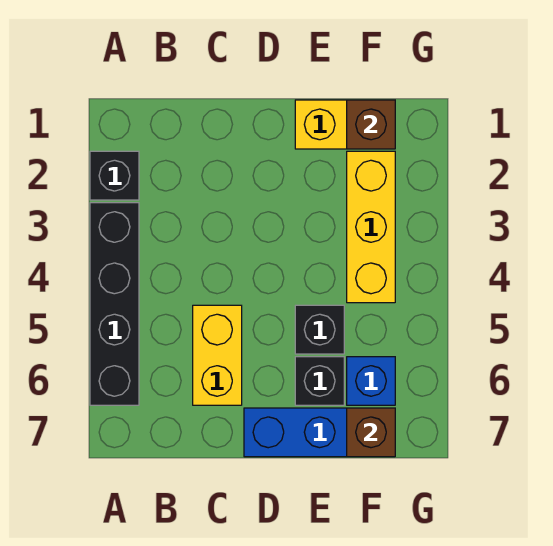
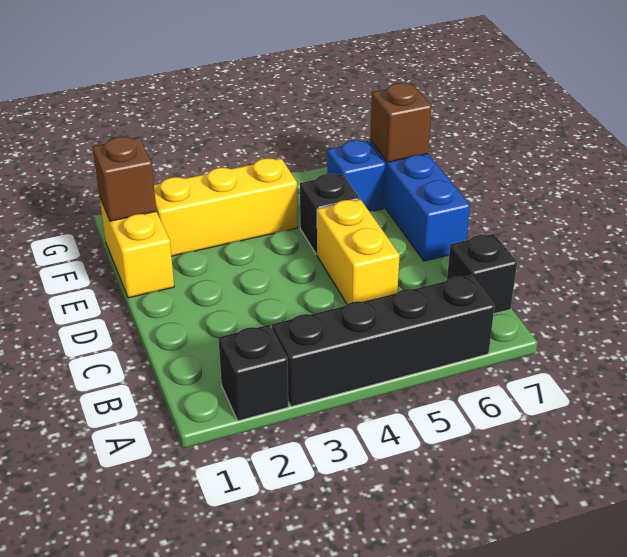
yellow 1x2 brick [193,305,242,405] -> yellow 1x2 brick turned to [317,200,400,304]
black 1x1 brick [295,357,344,405] -> black 1x1 brick moved to [447,234,517,314]

